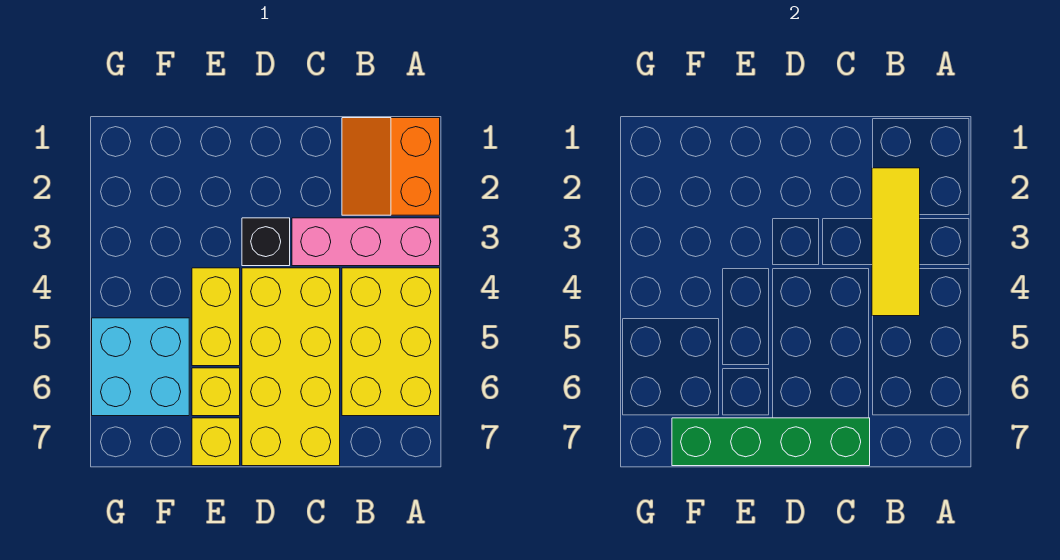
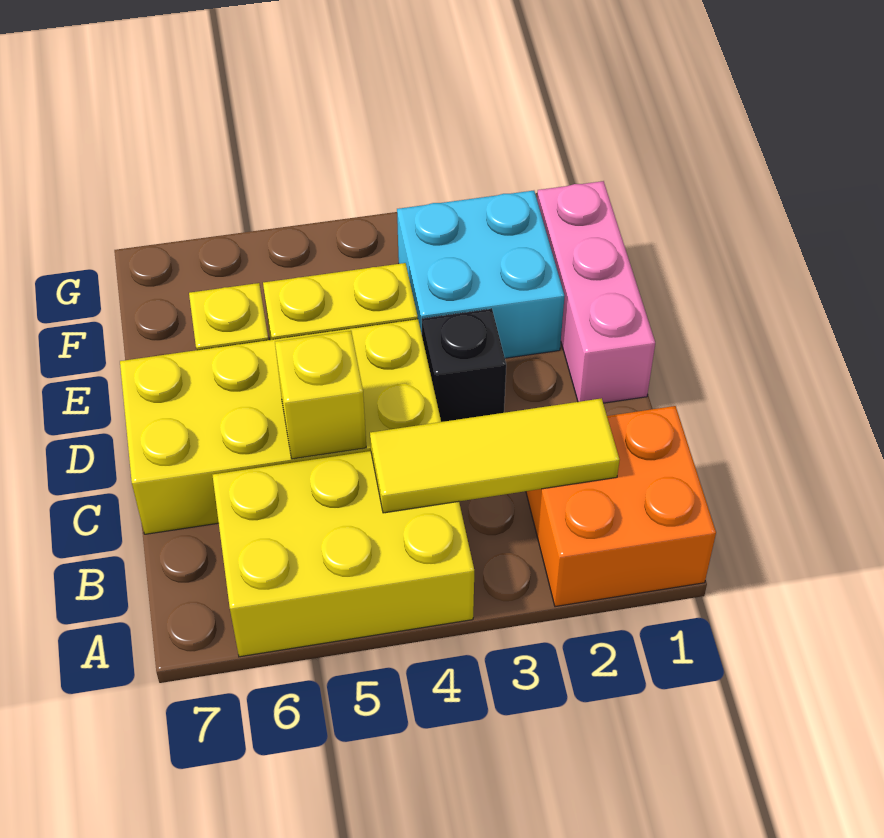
orange 2x2 slope [342,118,440,215] -> orange 2x2 brick [526,406,716,607]
pink 1x3 brick [292,218,440,266] -> pink 1x3 brick moved to [537,181,655,403]
green 1x4 brick [672,418,870,466] -> none
yellow 1x1 brick [192,418,240,466] -> yellow 1x1 brick moved to [275,331,366,459]
cyan 2x2 brick [92,318,189,416] -> cyan 2x2 brick moved to [397,191,565,358]

